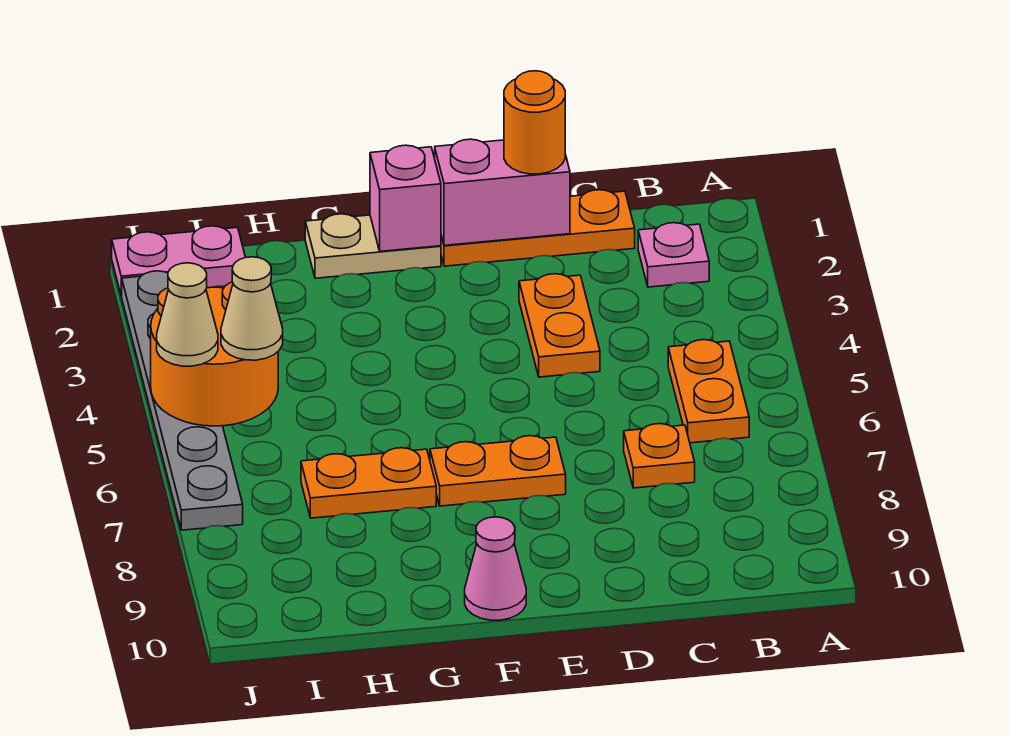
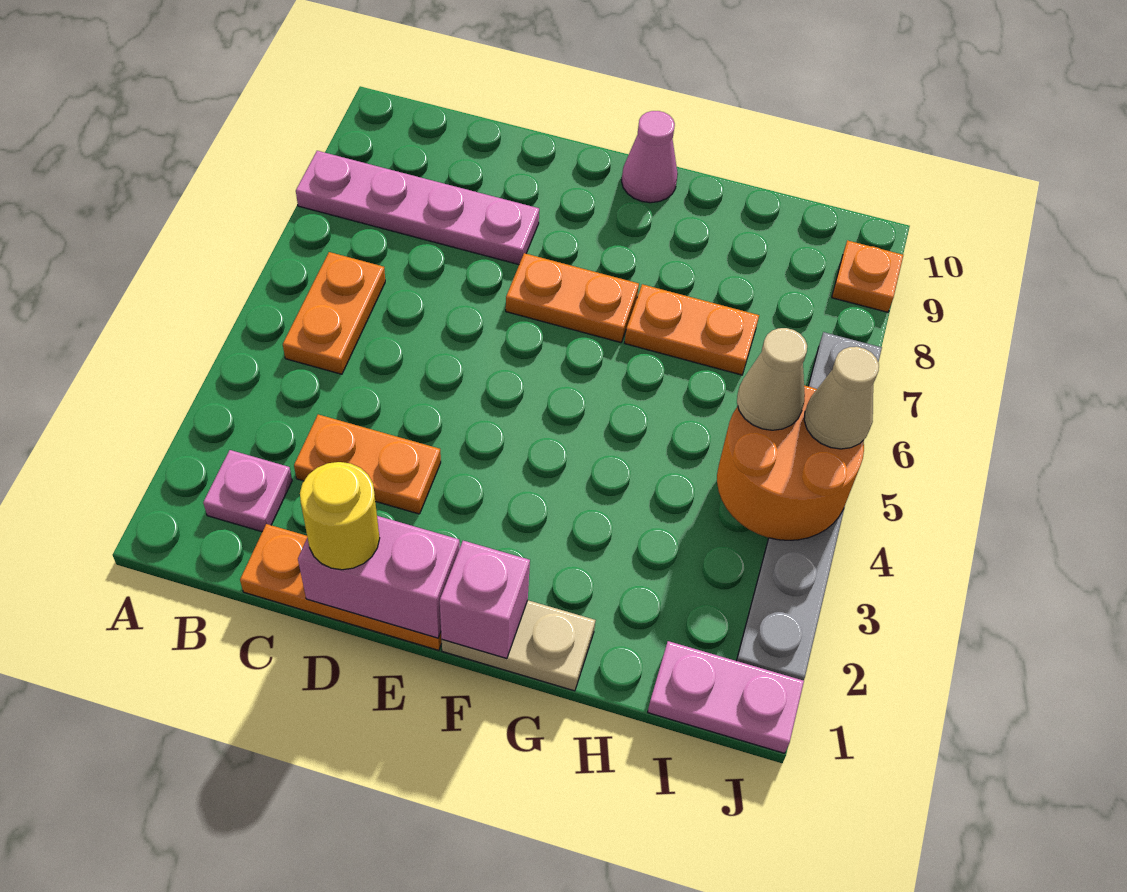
none -> pink 1x4 plate [296,151,539,265]
orange 1x1 plate [624,424,695,488] -> orange 1x1 plate moved to [832,240,903,312]
orange 1x1 round brick [504,71,565,174] -> yellow 1x1 round brick [300,462,380,570]
orange 1x2 plate [519,274,600,377] -> orange 1x2 plate turned to [294,415,441,514]

